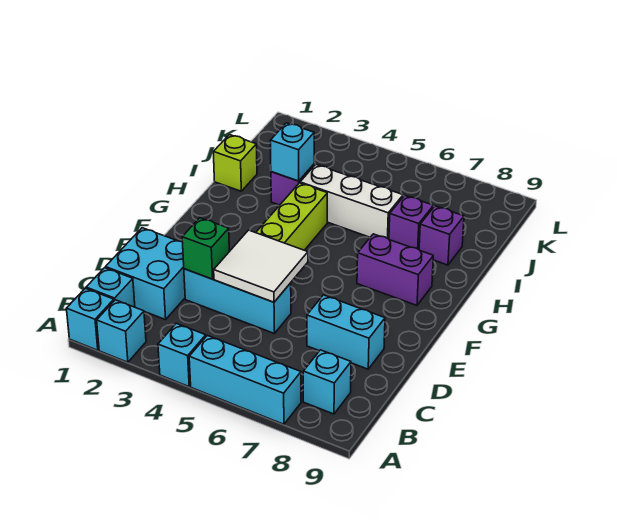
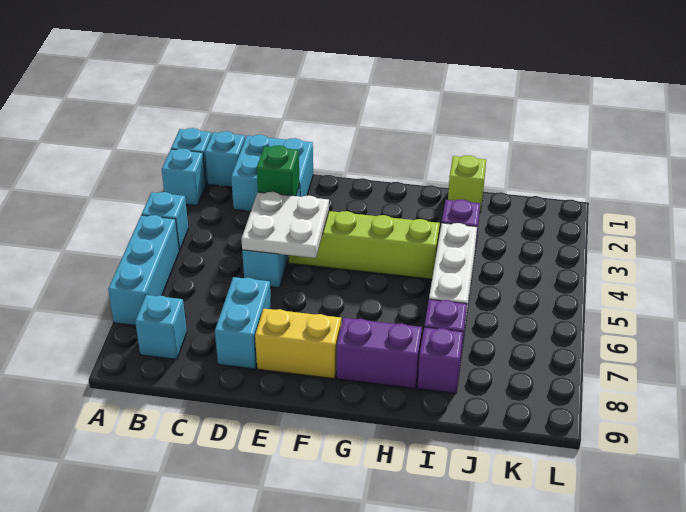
white 2x2 tile [214,230,308,302] -> white 2x2 plate [241,192,329,258]
none -> yellow 1x2 brick [255,309,341,379]
purple 1x2 brick [357,234,433,305] -> purple 1x2 brick turned to [337,318,422,388]
cyan 1x1 brick [270,123,314,181] -> none

